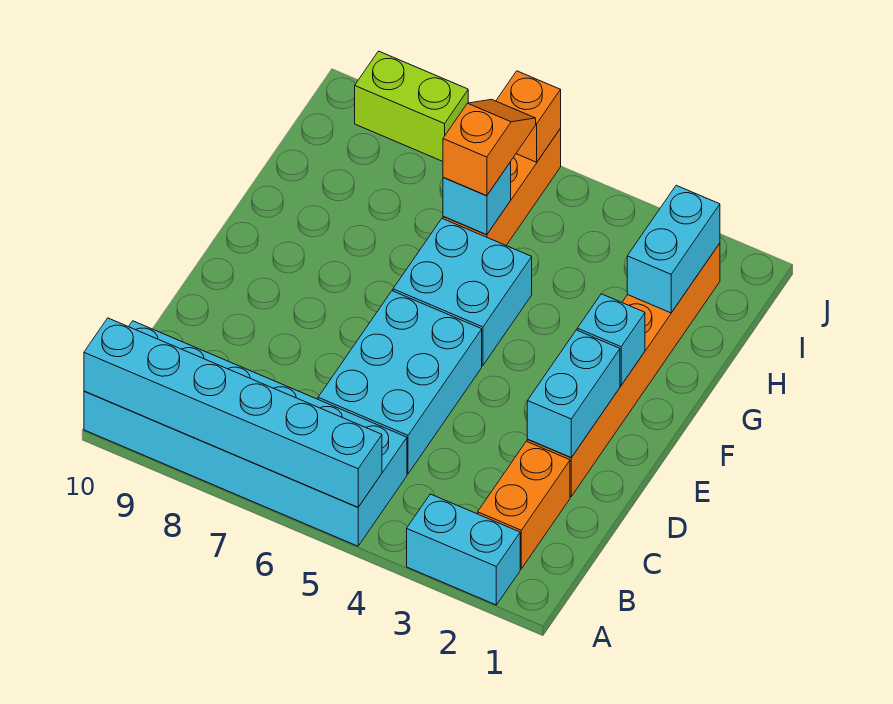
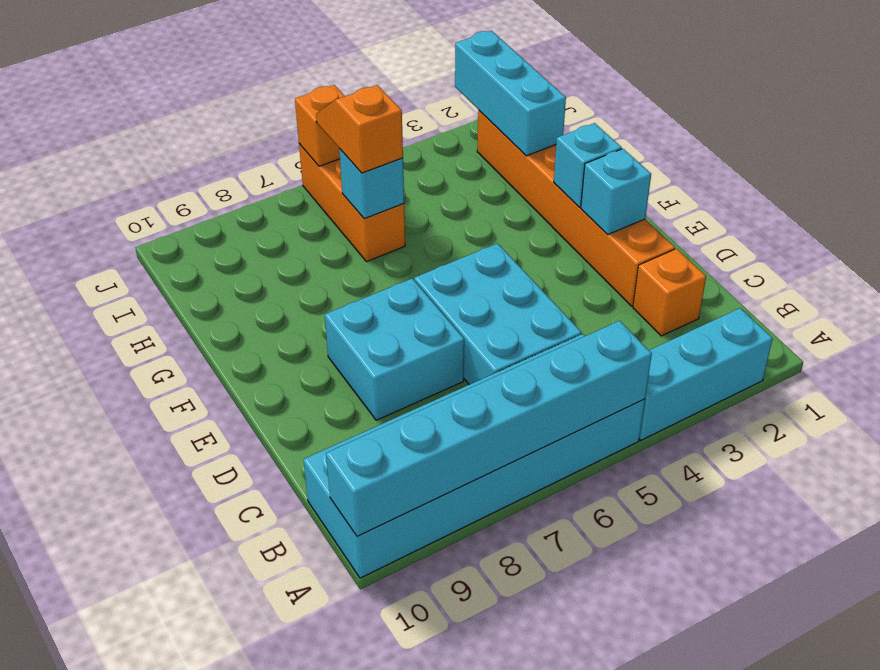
cyan 1x2 brick [407,494,520,605] -> cyan 1x3 brick [639,308,773,440]
orange 1x2 brick [478,441,570,569] -> orange 1x1 brick [633,249,706,336]
cyan 1x2 brick [527,330,620,458] -> cyan 1x1 brick [581,149,651,235]
cyan 2x2 brick [393,219,532,365] -> cyan 2x2 brick moved to [325,279,464,420]
cyan 1x2 brick [627,185,720,313] -> cyan 1x3 brick [455,31,566,156]
lime 1x2 brick [355,51,468,161] -> none

